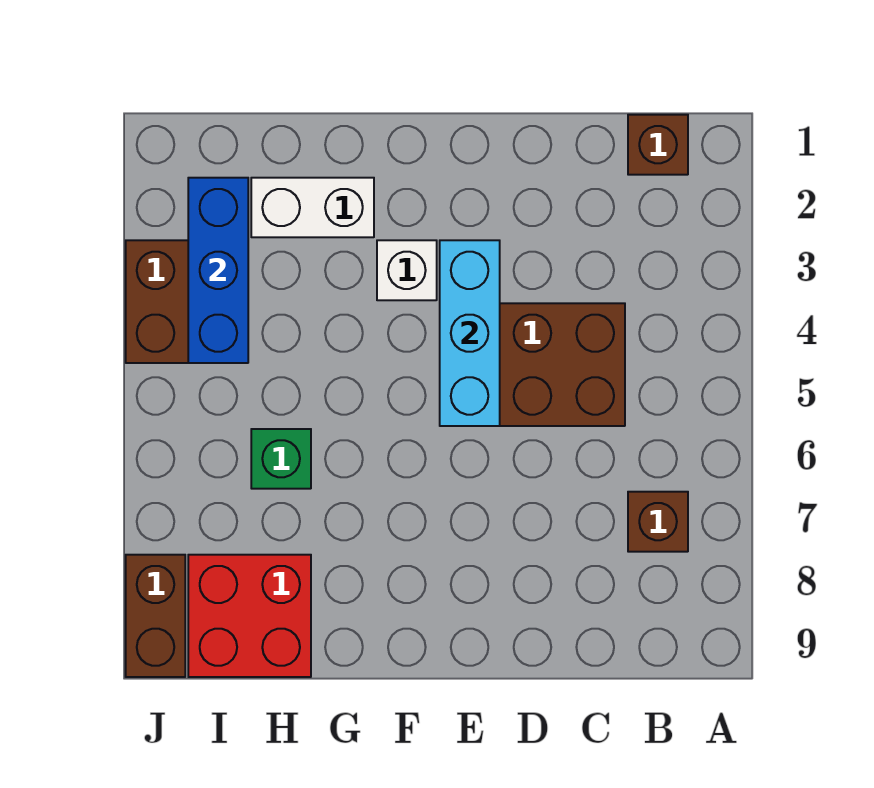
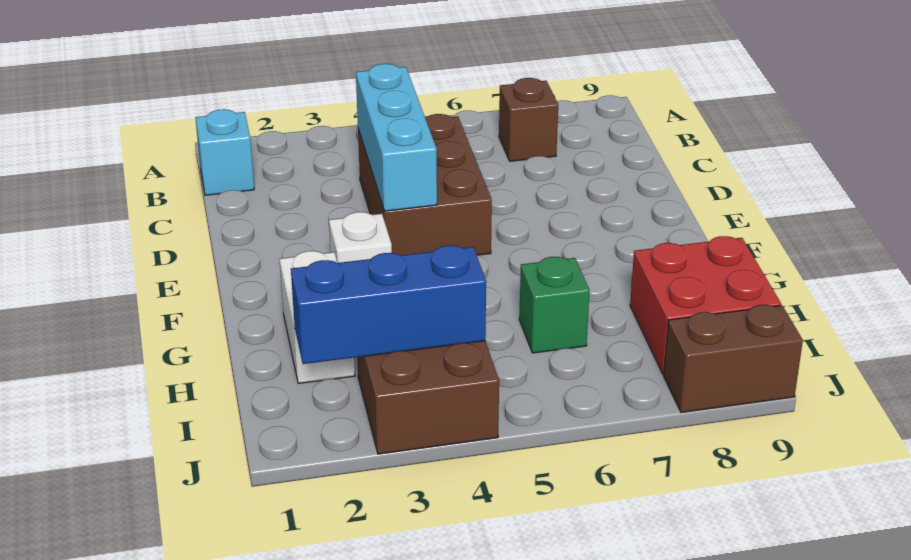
brown 1x1 brick [628,115,688,175] -> cyan 1x1 brick [195,109,254,195]
cyan 1x3 brick [440,240,500,426] -> cyan 1x3 brick turned to [356,64,437,211]

